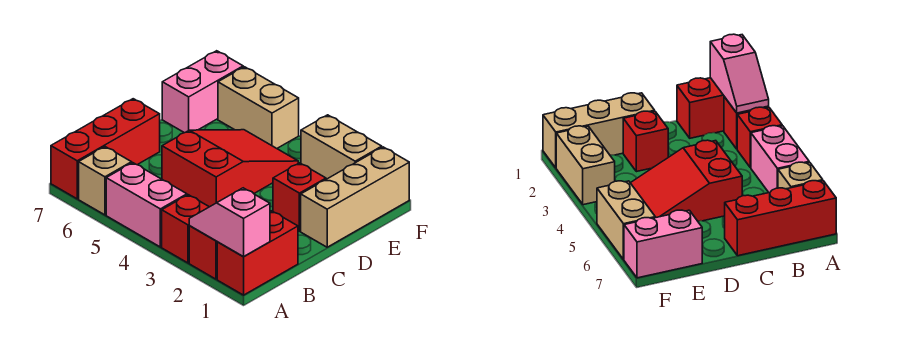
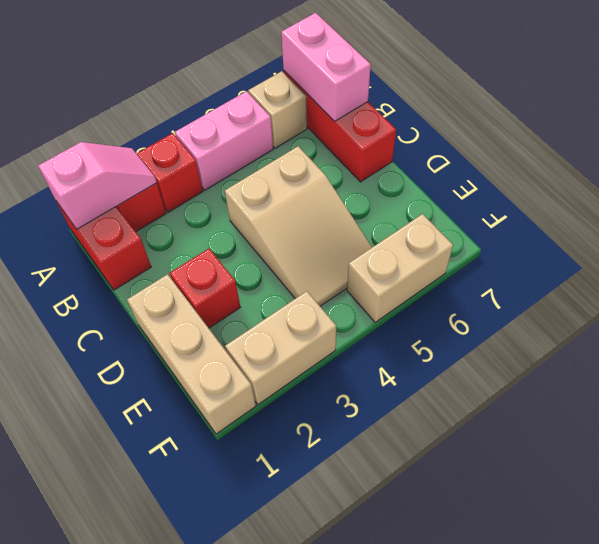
red 2x3 slope [162,130,298,207] -> tan 2x3 slope [225,146,372,306]
pink 1x2 brick [162,51,243,133] -> pink 1x2 brick moved to [281,13,371,121]

